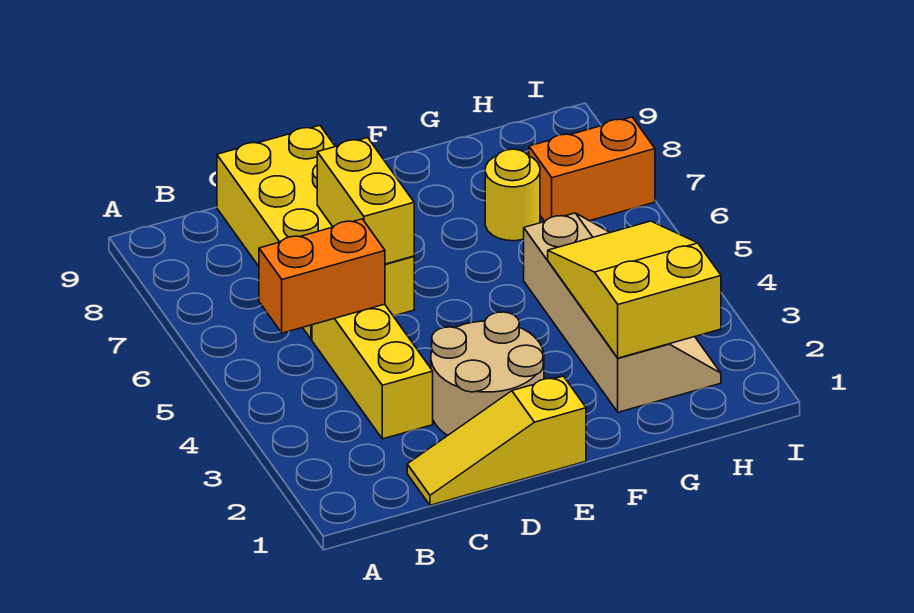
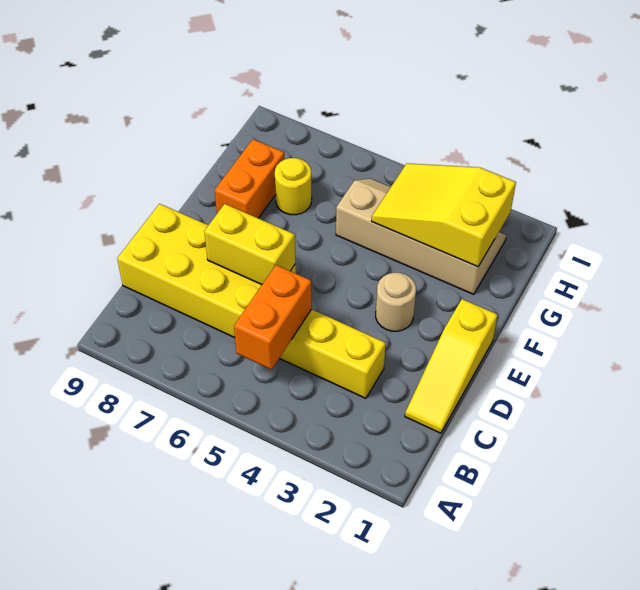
tan 2x2 round brick [431,312,544,436] -> tan 1x1 round brick [376,273,416,331]
orange 1x2 brick [529,117,655,221] -> orange 1x2 brick moved to [215,139,285,218]

